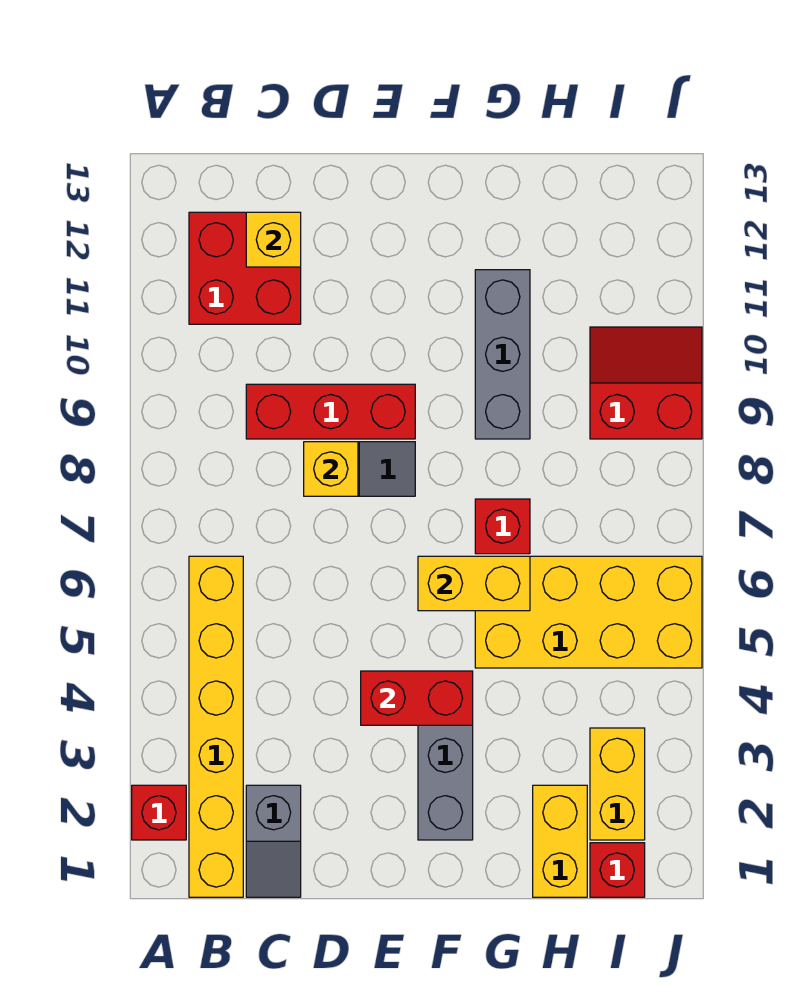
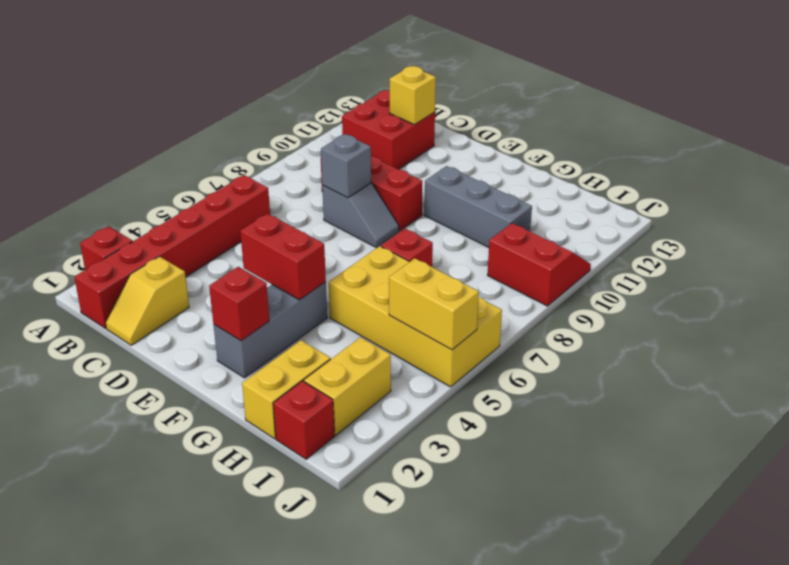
yellow 1x6 brick [189,556,243,897] -> red 1x6 brick [74,175,270,328]
grey 1x2 slope [246,785,301,897] -> yellow 1x2 slope [105,256,189,345]
yellow 1x1 brick [304,442,358,496] -> grey 1x1 brick [321,134,371,198]
none -> red 1x1 brick [209,267,269,341]
yellow 1x2 brick [418,556,530,611] -> yellow 1x2 brick moved to [389,258,479,350]
grey 1x3 brick [475,270,530,439] -> grey 1x3 brick turned to [424,166,532,247]

